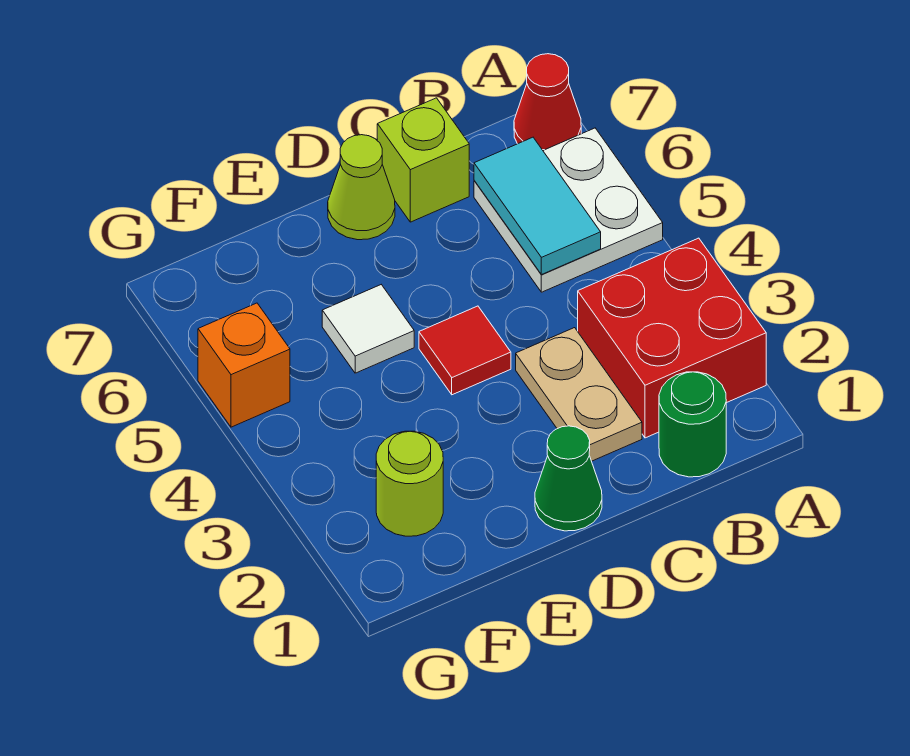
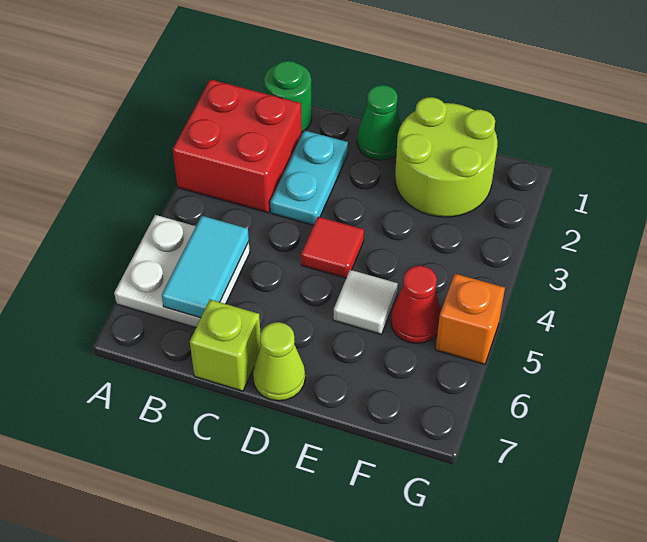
red 1x1 cone [514,54,581,150] -> red 1x1 cone moved to [391,266,441,344]
tan 1x2 plate [516,328,642,461] -> cyan 1x2 plate [270,130,348,225]
lime 1x1 round brick [376,431,443,536] -> lime 2x2 round brick [395,97,498,217]

